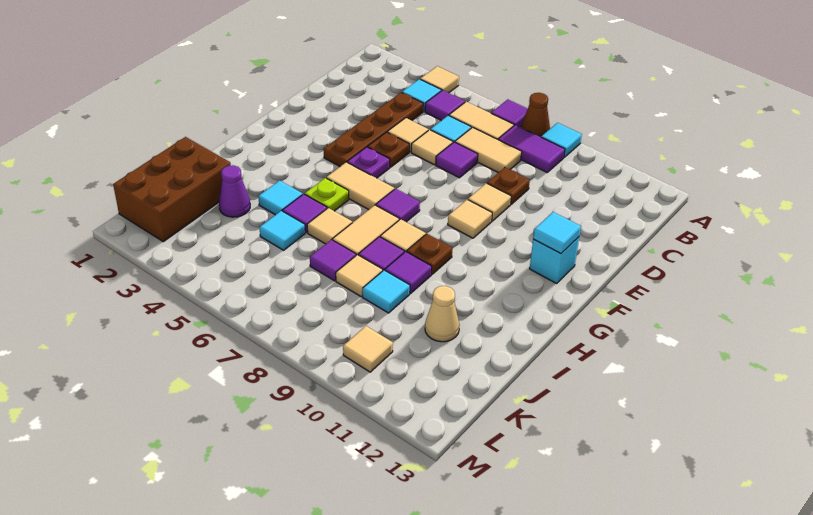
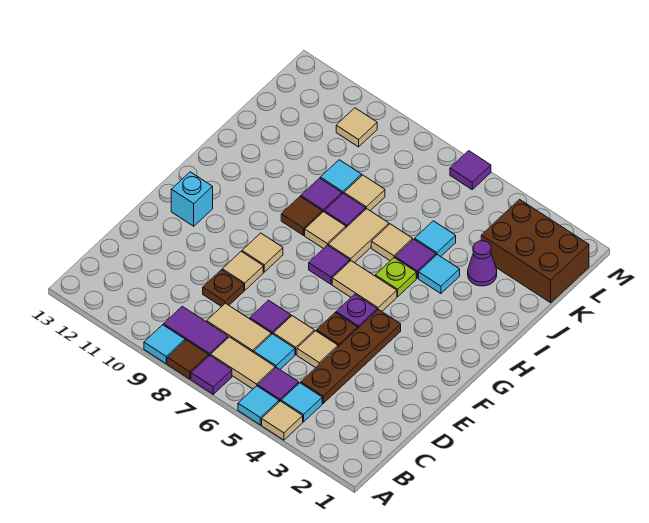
brown 1x1 cone [521,93,550,137] -> brown 1x1 tile [167,340,209,379]
cyan 1x1 tile [533,212,581,254] -> cyan 1x1 tile moved to [238,386,279,425]
brown 1x1 plate [407,234,452,274] -> brown 1x1 tile [281,197,322,235]
brown 2x3 brick [113,137,231,242] -> brown 2x3 brick turned to [481,199,589,303]
purple 1x1 tile [310,240,356,281] -> purple 1x1 tile moved to [450,151,491,189]
tan 1x1 cone [425,286,459,342] -> none

